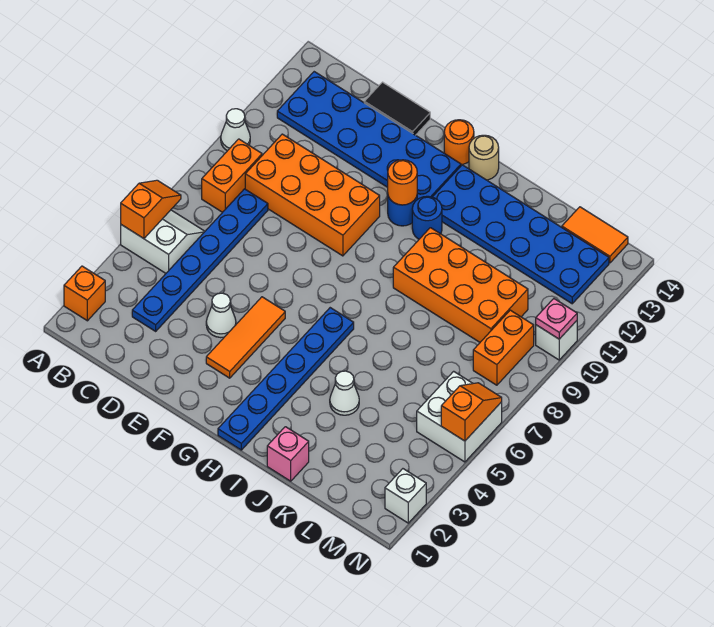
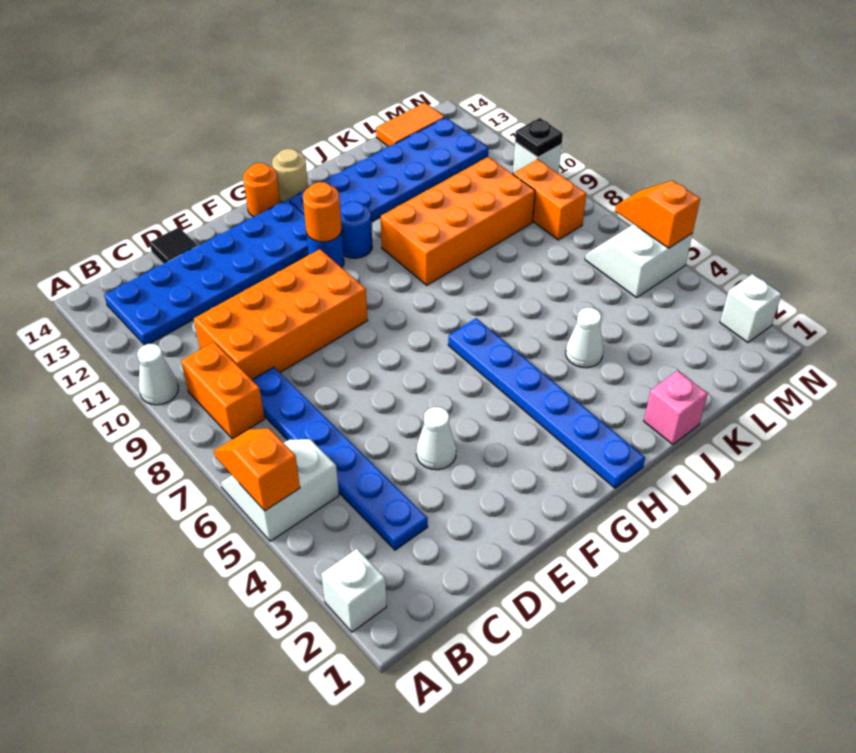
orange 1x1 brick [64,266,105,321] -> white 1x1 brick [321,549,387,632]
black 1x2 tile [364,82,430,135] -> black 1x1 tile [150,227,198,264]
orange 1x3 tile [206,297,285,378] -> none
white 2x2 brick [417,371,502,462] -> white 2x2 slope [585,224,693,298]
pink 1x1 plate [536,299,577,339] -> black 1x1 plate [515,118,563,157]

